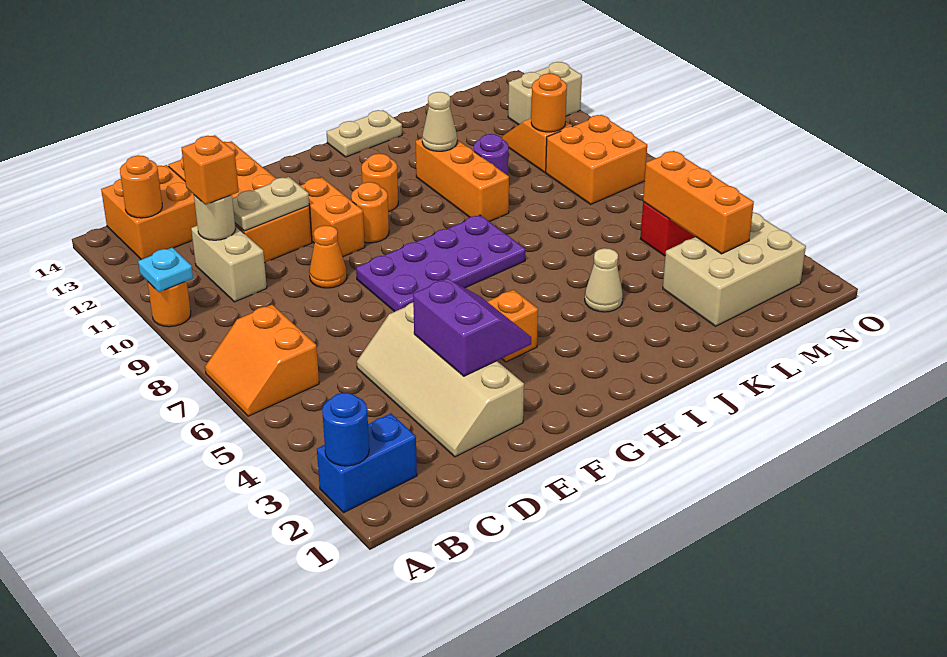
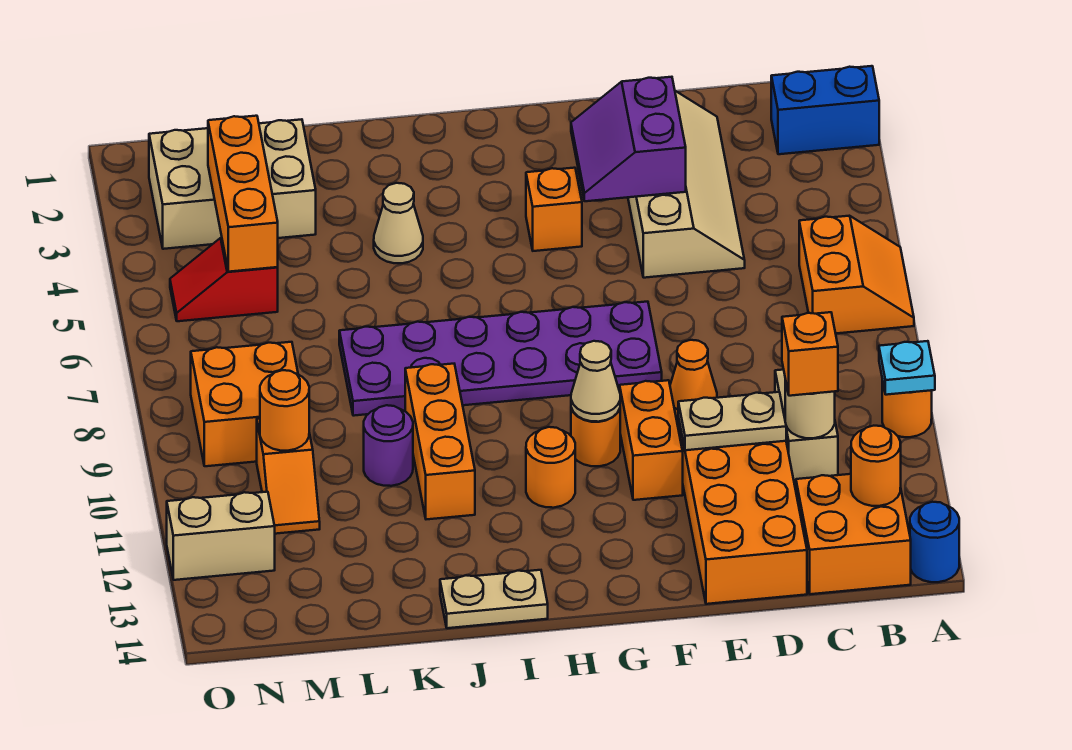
blue 1x1 round brick [322,393,369,466] -> blue 1x1 round brick moved to [910,502,959,582]
purple 2x4 plate [356,215,525,312] -> purple 2x6 plate [339,302,662,416]
tan 1x1 cone [422,92,457,151] -> tan 1x1 cone moved to [571,341,620,422]

